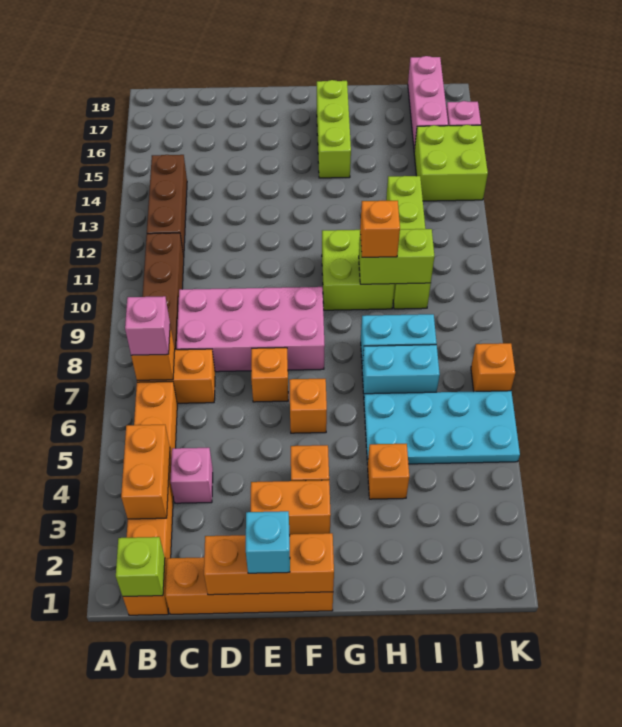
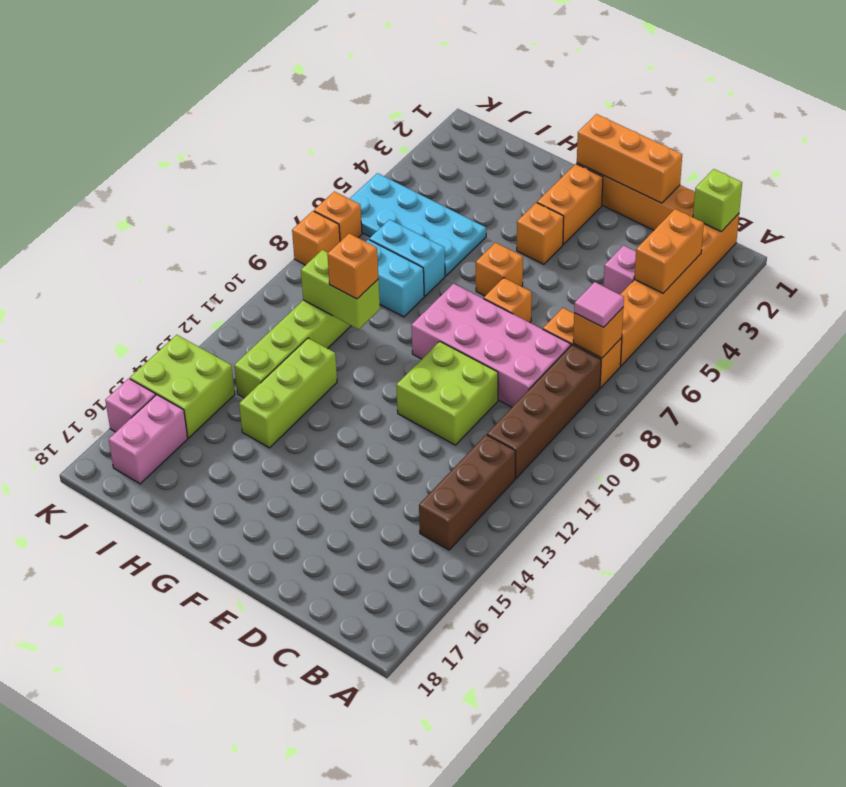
pink 1x1 brick [125,296,170,355] -> pink 1x1 tile [574,282,624,328]
cyan 1x1 brick [246,511,290,573] -> none
orange 1x2 brick [251,480,331,534] -> orange 1x2 brick turned to [537,164,603,244]
lime 2x2 brick [322,230,395,310] -> lime 2x2 brick moved to [396,341,498,445]
lime 1x3 brick [317,80,351,178] -> lime 1x3 brick moved to [239,338,337,448]
orange 1x1 brick [367,444,409,499] -> orange 1x1 brick moved to [292,211,340,265]
pink 1x3 brick [408,56,448,151] -> pink 1x2 brick [109,395,188,484]

